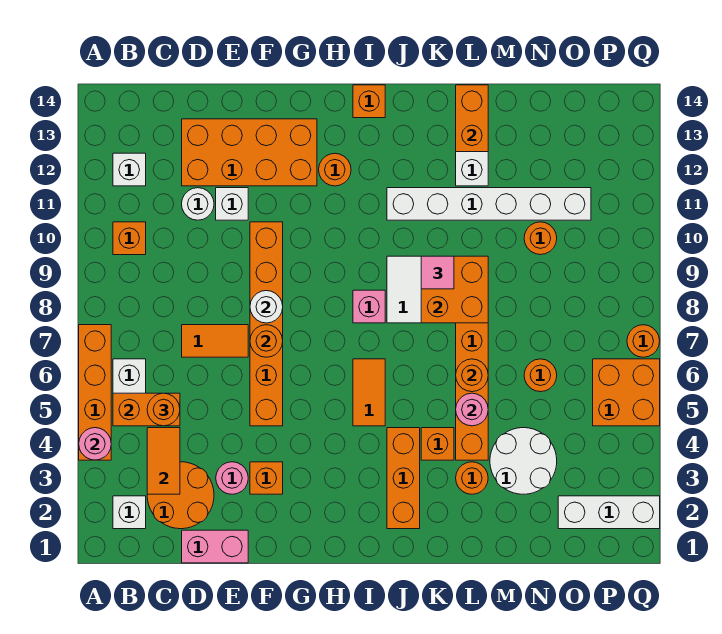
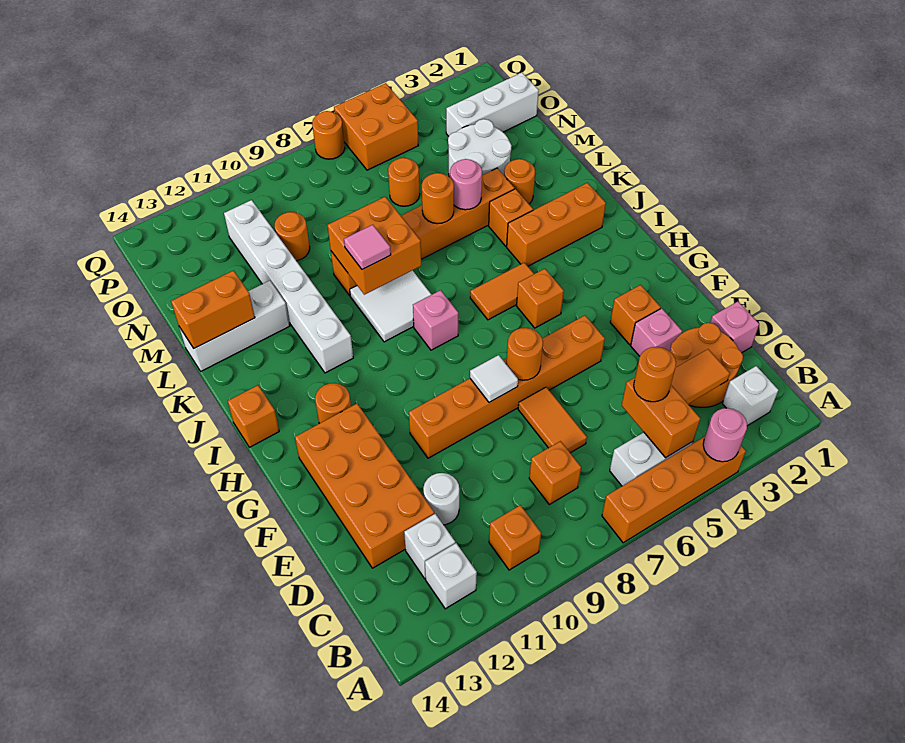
none -> orange 1x1 brick [529,441,581,504]
pink 1x2 brick [182,530,248,563] -> pink 1x1 brick [710,302,759,353]
pink 1x1 round brick [216,462,248,494] -> pink 1x1 brick [631,308,682,356]
white 1x1 brick [216,188,248,220] -> white 1x1 brick moved to [404,514,455,579]
white 1x1 round brick [250,291,283,323] -> white 1x1 tile [470,355,518,402]
none -> orange 1x1 brick [517,269,564,328]
white 1x3 brick [558,496,660,529] -> white 1x3 brick turned to [446,73,539,136]

